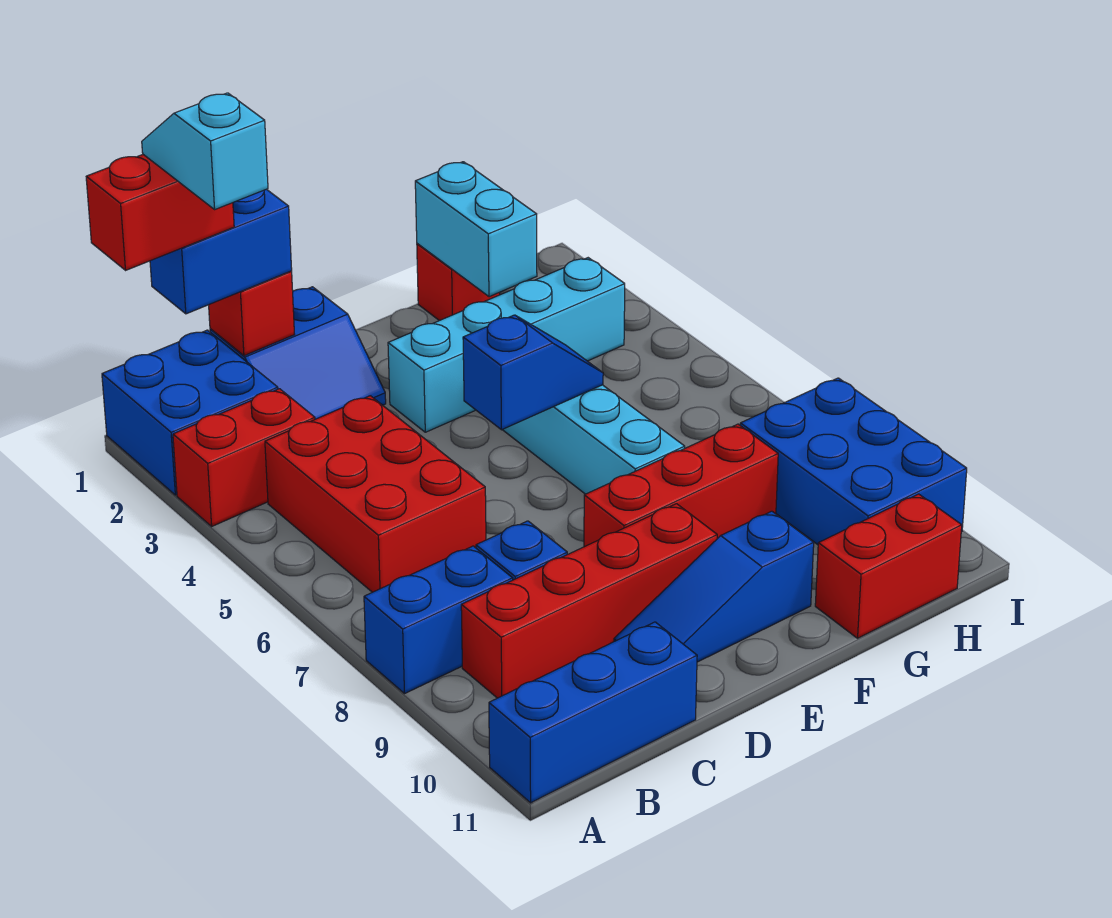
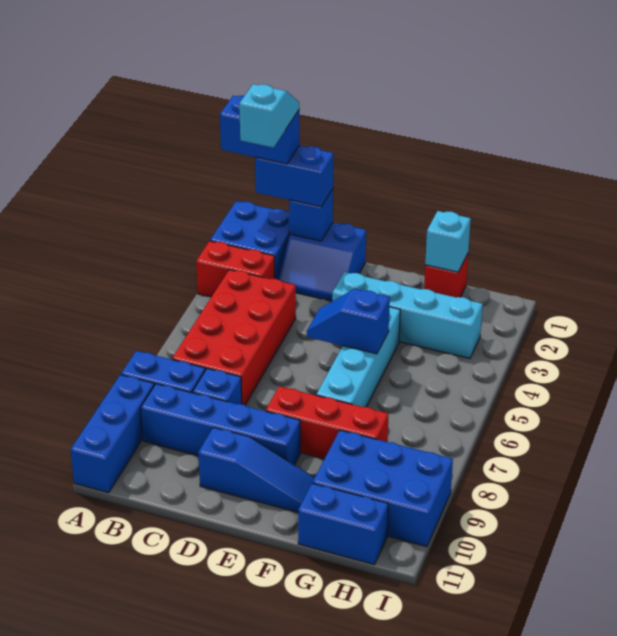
red 1x2 brick [86,155,234,270] -> blue 1x2 brick [220,96,299,164]
blue 1x3 brick [489,622,697,803] -> blue 1x3 brick turned to [71,375,154,493]
red 2x3 brick [265,396,486,592] -> red 2x4 brick [172,270,296,405]
red 1x4 brick [461,504,717,698] -> blue 1x4 brick [141,384,300,465]
red 1x1 brick [209,271,295,356] -> blue 1x1 brick [289,189,333,241]
blue 1x3 slope [614,511,814,662] -> blue 1x3 slope turned to [198,427,314,512]
blue 1x2 slope [463,315,603,430] -> blue 1x2 slope turned to [307,289,390,354]
cyan 1x2 brick [415,162,537,297] -> cyan 1x1 brick [425,211,471,272]
red 1x2 brick [815,494,962,638] -> blue 1x2 brick [298,483,388,565]
blue 2x3 brick [740,378,967,545] -> blue 2x3 brick turned to [313,430,453,547]

